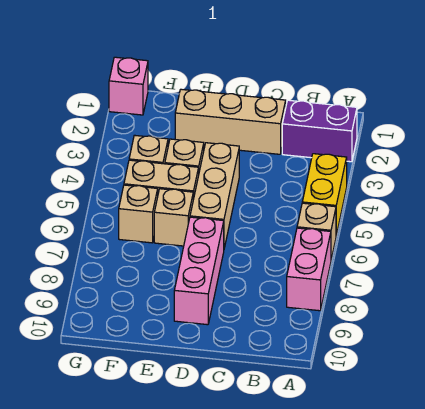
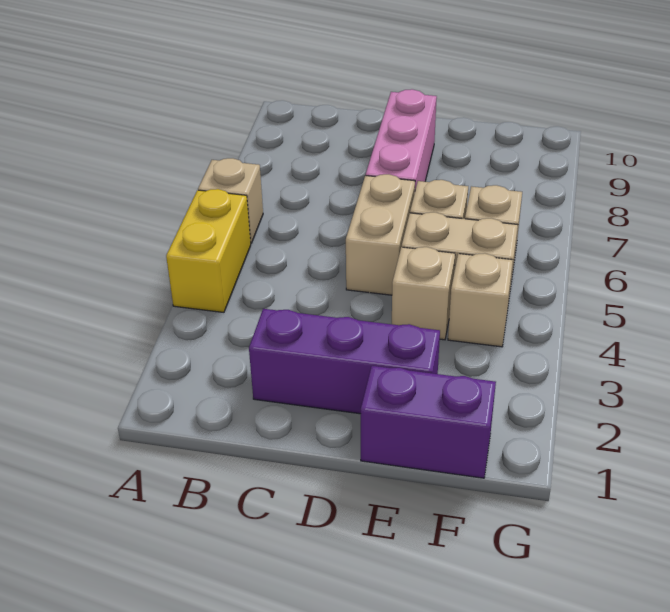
purple 1x2 brick [282,100,357,162] -> purple 1x2 brick moved to [361,366,496,478]
pink 1x2 brick [287,228,331,311] -> none
tan 1x3 brick [175,89,286,154] -> purple 1x3 brick [249,309,440,414]
tan 1x3 brick [190,143,239,248] -> tan 1x2 brick [346,174,415,295]
pink 1x1 brick [109,57,148,115] -> none

